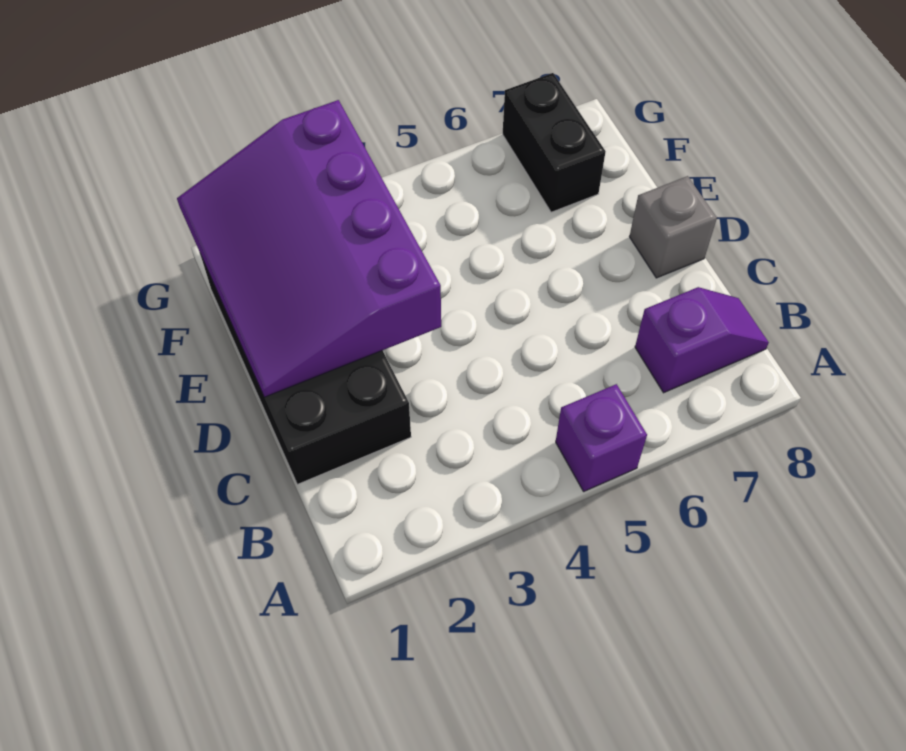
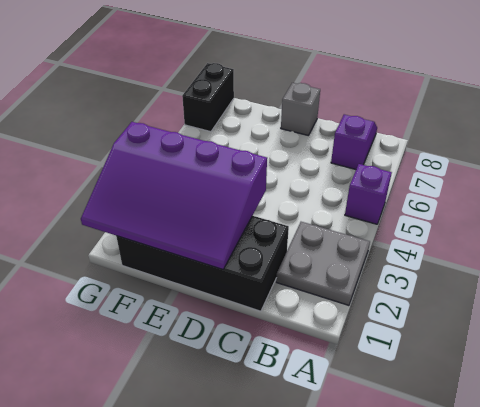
none -> grey 2x2 plate [276,222,370,305]
black 1x2 brick [503,73,606,212] -> black 1x2 brick turned to [182,63,234,132]

